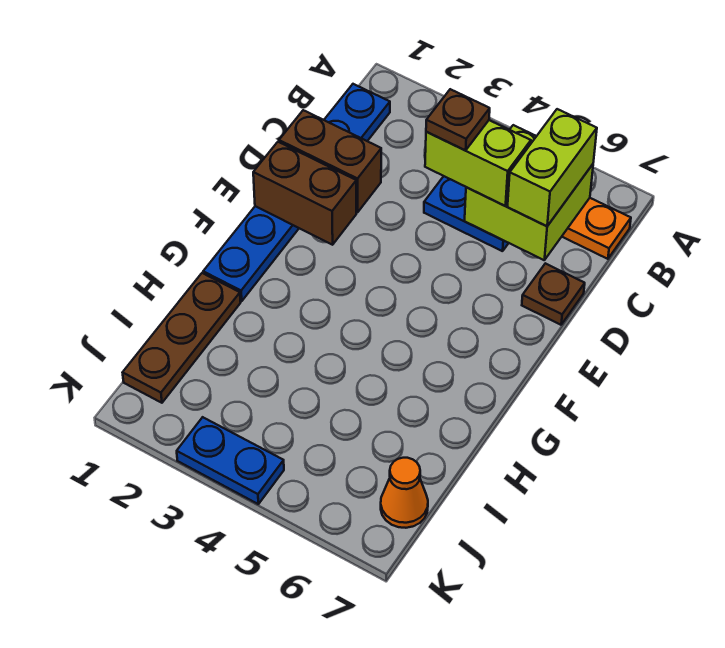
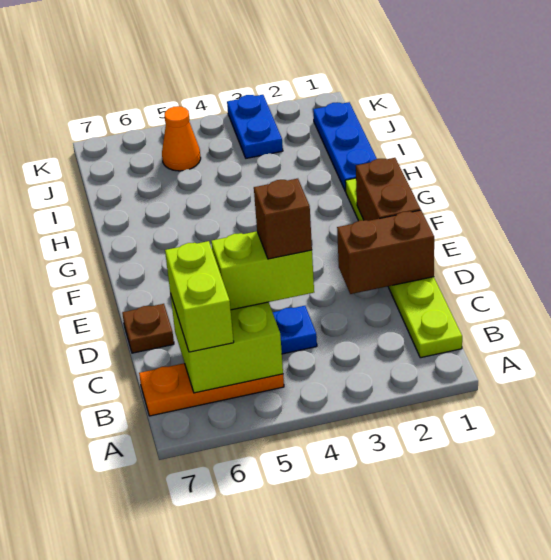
blue 1x6 plate [203,84,390,301] -> lime 1x6 plate [345,178,462,358]
brown 1x1 plate [426,89,490,150] -> brown 1x1 brick [254,179,312,259]
brown 1x2 brick [253,142,356,245] -> brown 1x2 brick turned to [356,158,421,221]
brown 1x3 plate [123,273,241,403] -> blue 1x3 plate [313,102,377,191]
orange 1x1 cone [381,458,428,528] -> orange 1x1 cone moved to [162,106,201,171]
blue 1x2 plate [177,417,284,504] -> blue 1x2 plate turned to [227,95,283,158]

